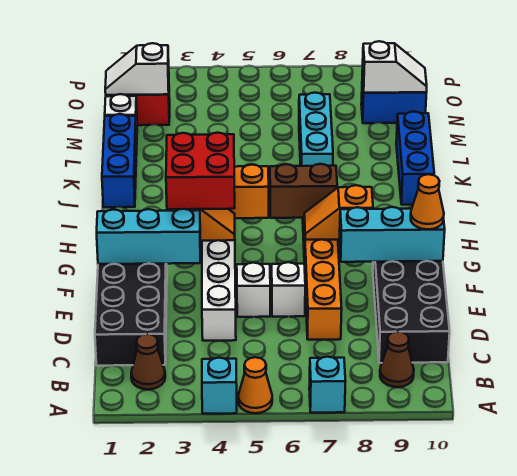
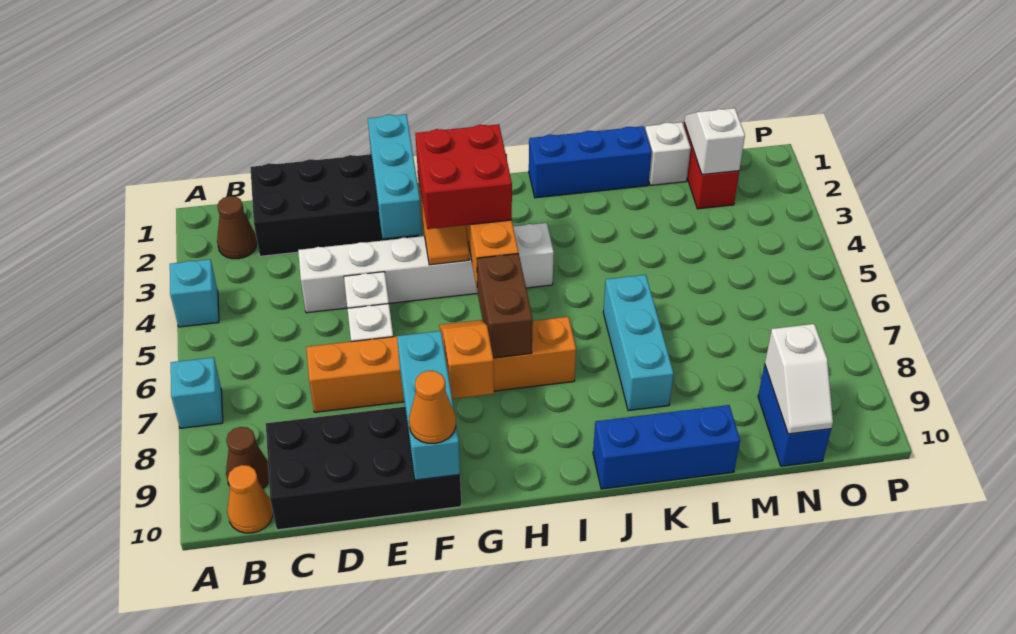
orange 1x1 cone [238,357,272,413] -> orange 1x1 cone moved to [227,465,273,533]
cyan 1x3 brick [299,93,333,166] -> cyan 1x3 brick turned to [603,275,674,411]

